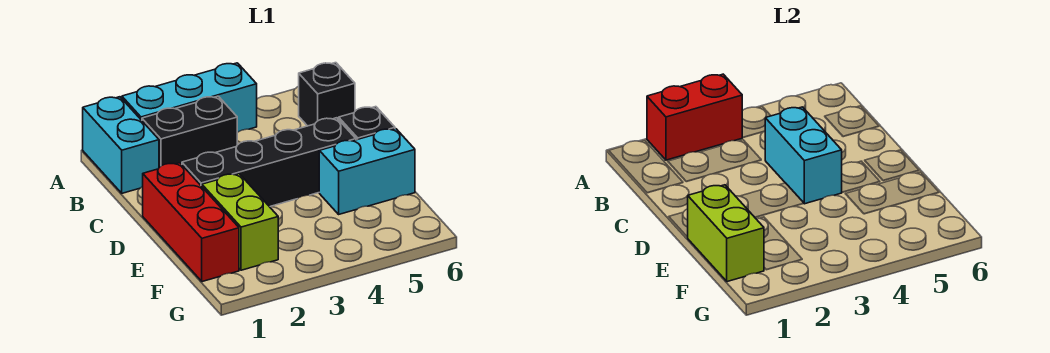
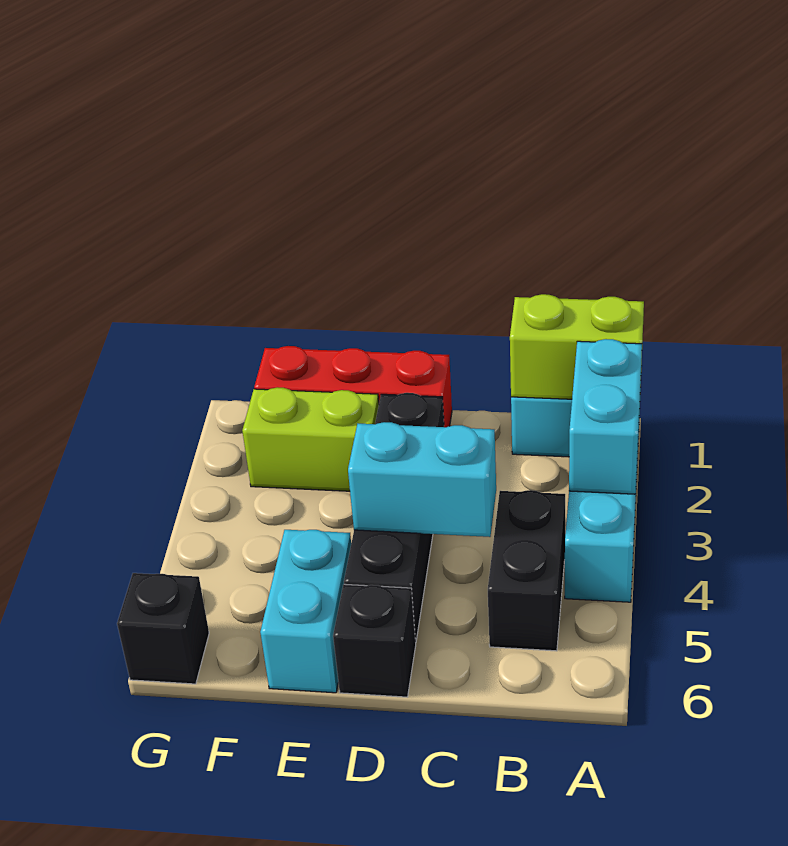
red 1x2 brick [647,74,742,160] -> cyan 1x2 brick [569,339,642,494]
black 1x2 brick [142,96,237,167] -> black 1x2 brick moved to [488,490,565,651]
black 1x1 brick [299,63,355,126] -> black 1x1 brick moved to [117,573,209,684]
lime 1x2 brick [687,185,764,282] -> lime 1x2 brick moved to [510,294,644,399]

